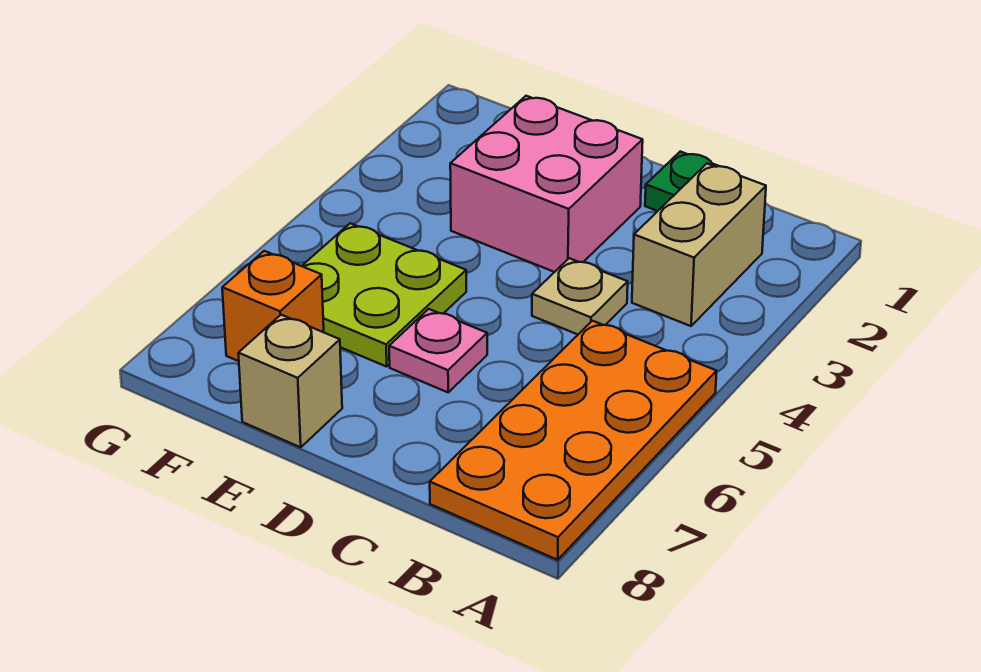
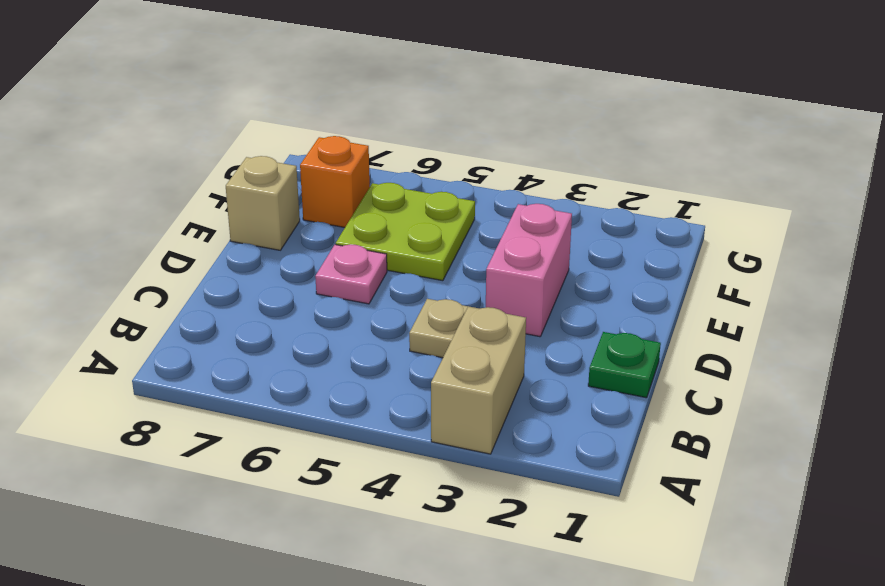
orange 2x4 plate [430,321,717,560] -> none
tan 1x2 brick [632,164,766,326] -> tan 1x2 brick turned to [431,307,526,454]
pink 2x2 brick [450,96,643,272] -> pink 1x2 brick [486,204,572,337]

